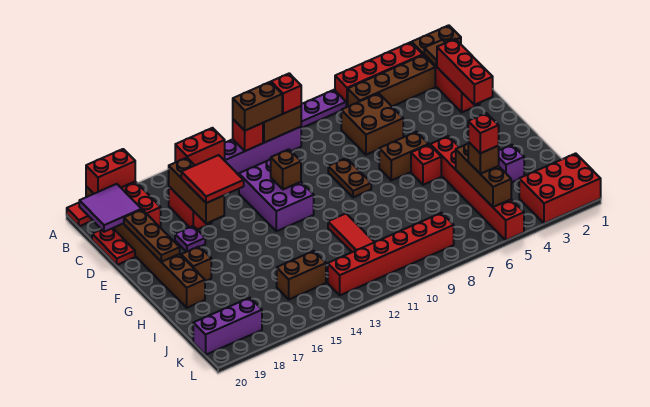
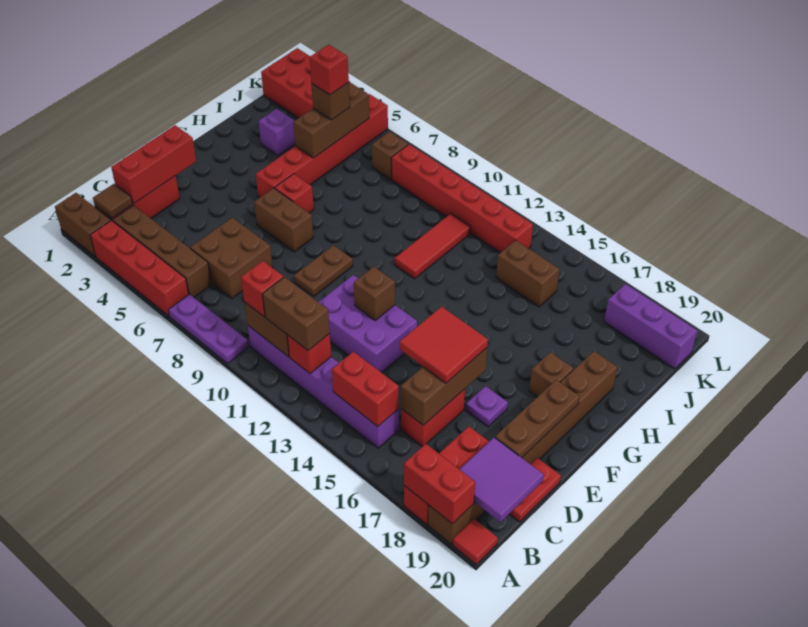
purple 2x3 brick [239,159,314,231] -> purple 2x3 brick turned to [319,275,417,373]
none -> brown 1x1 brick [372,132,408,179]

